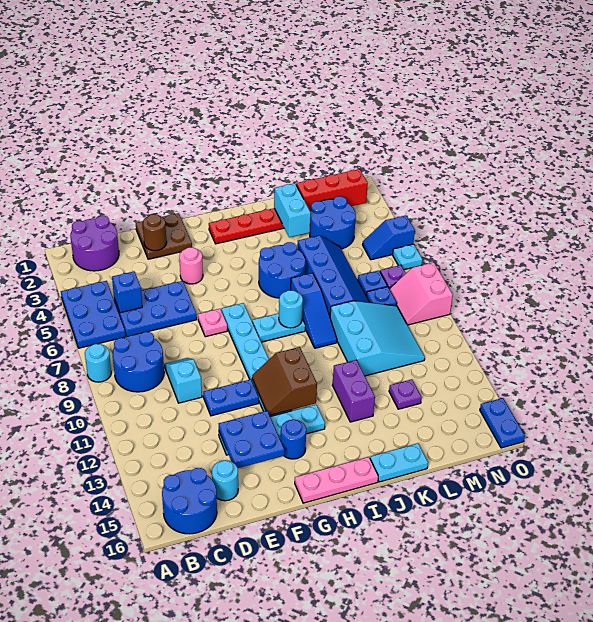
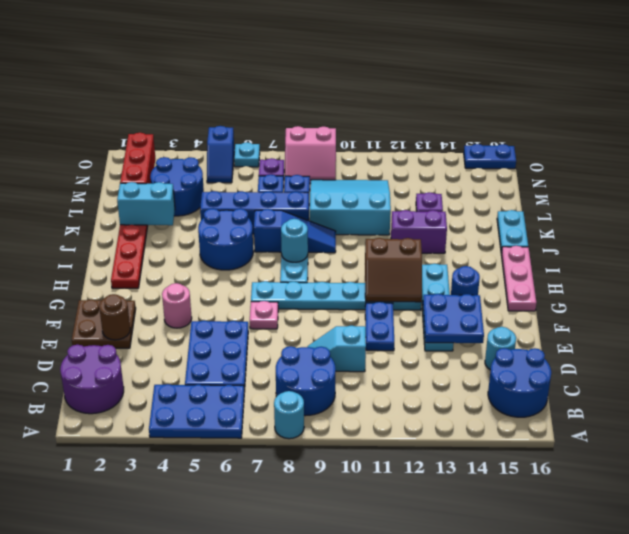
blue 1x1 brick [112,271,142,313] -> none

